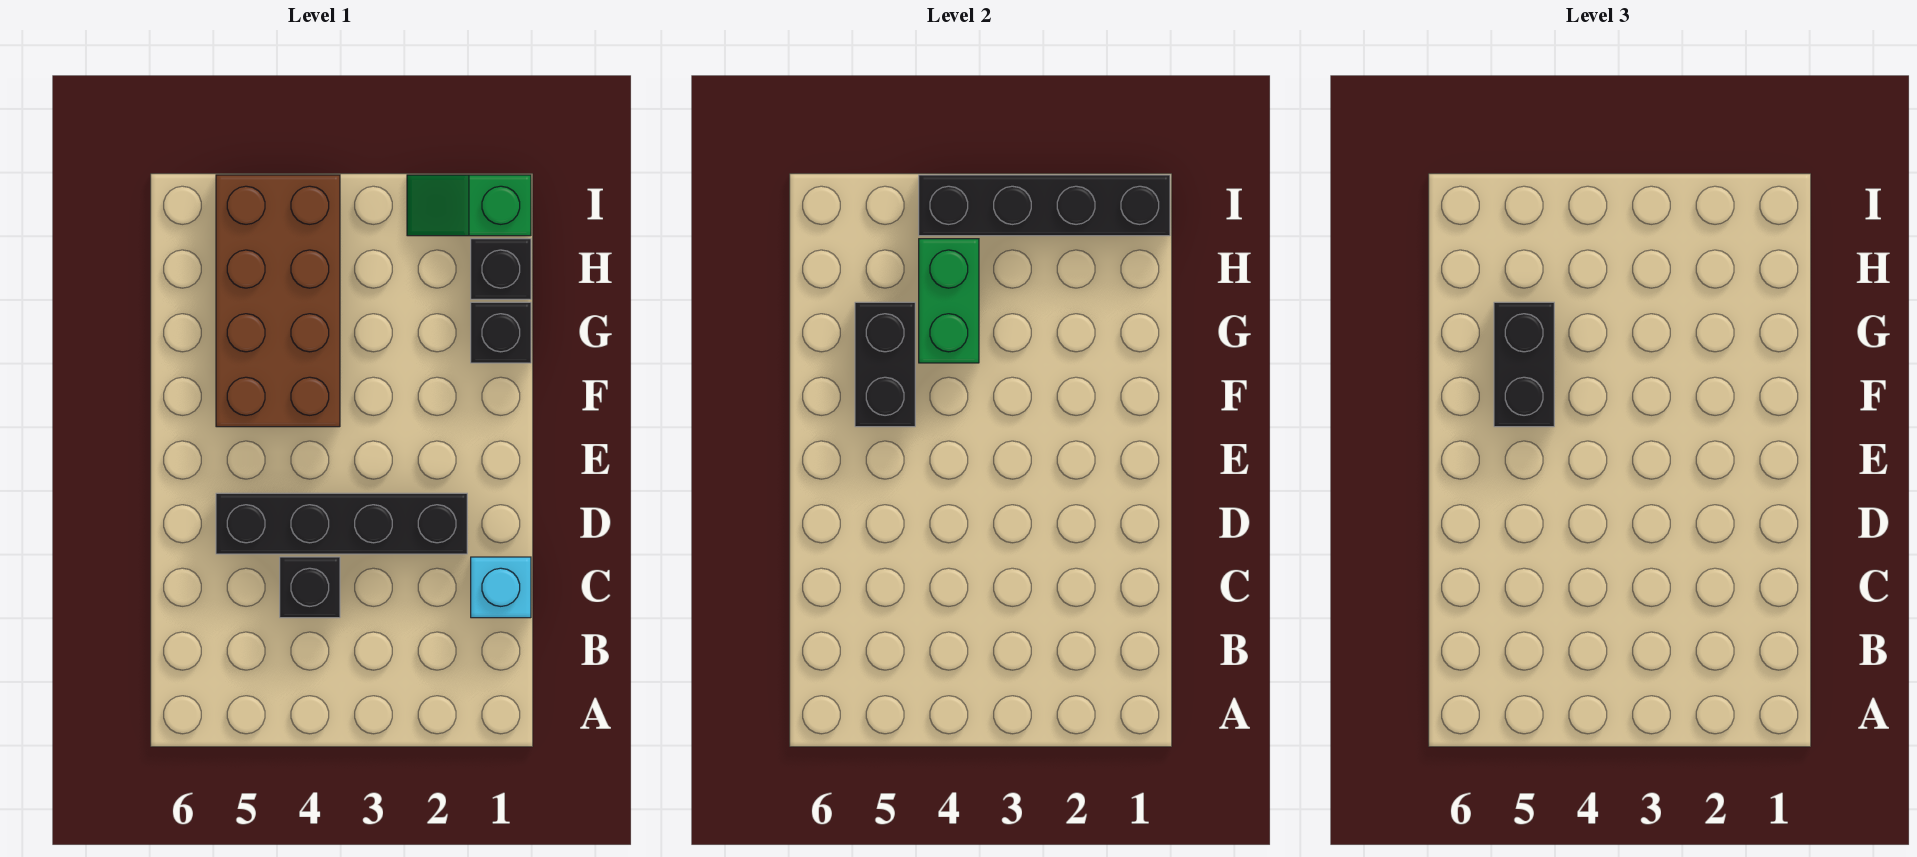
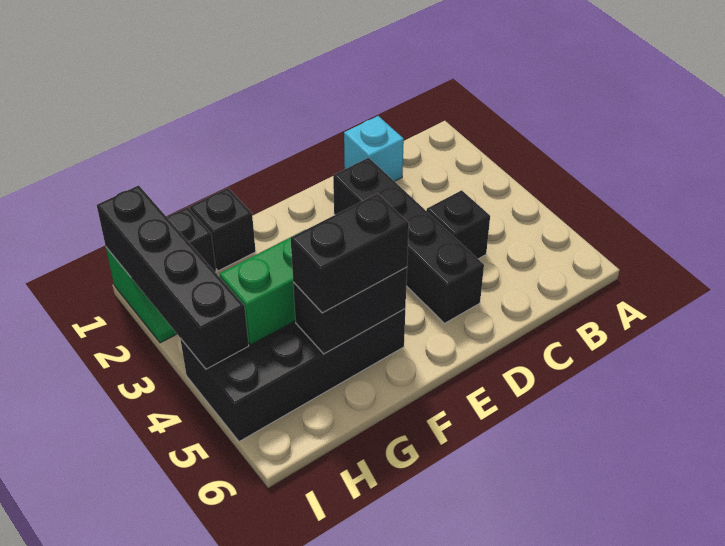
brown 2x4 brick [216,175,340,427] -> black 2x4 brick [180,309,405,442]

